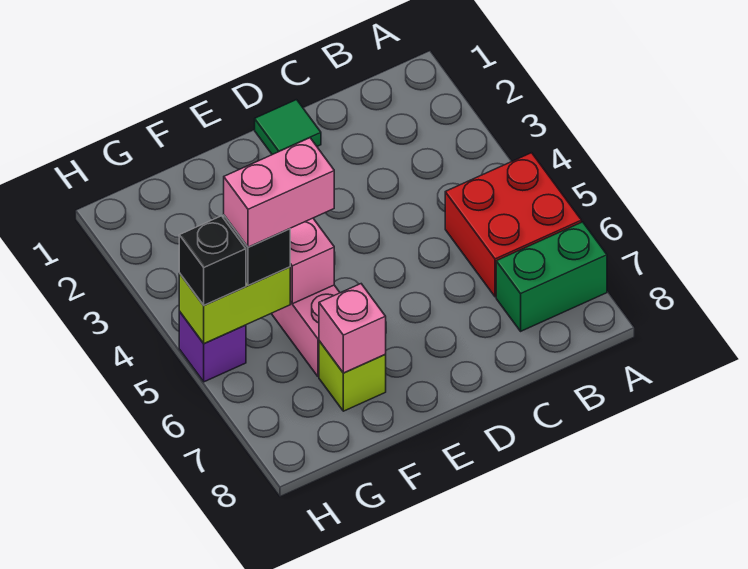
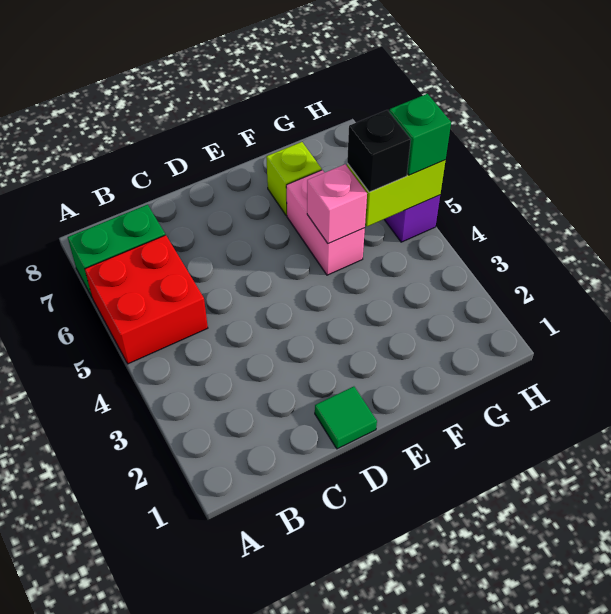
pink 1x2 brick [224,138,334,247] -> none
pink 1x1 brick [319,284,386,373] -> none
black 1x1 brick [179,216,246,305] -> green 1x1 brick [389,94,451,175]

